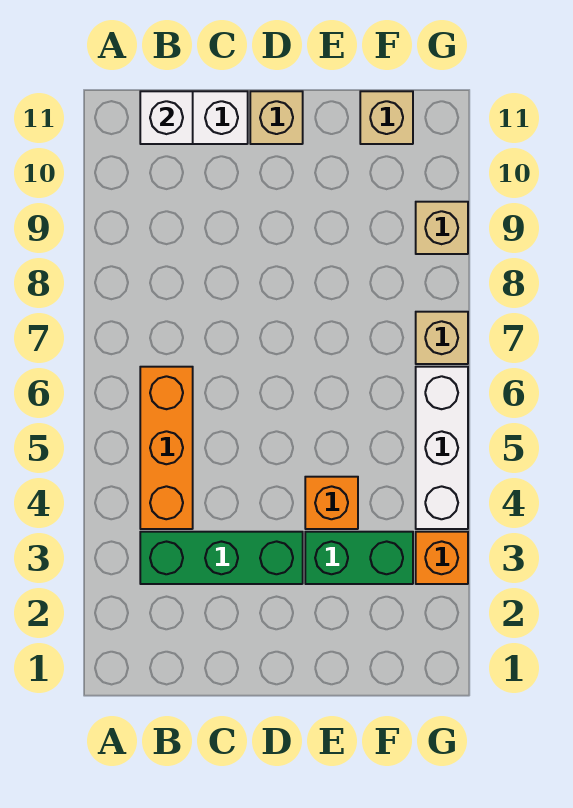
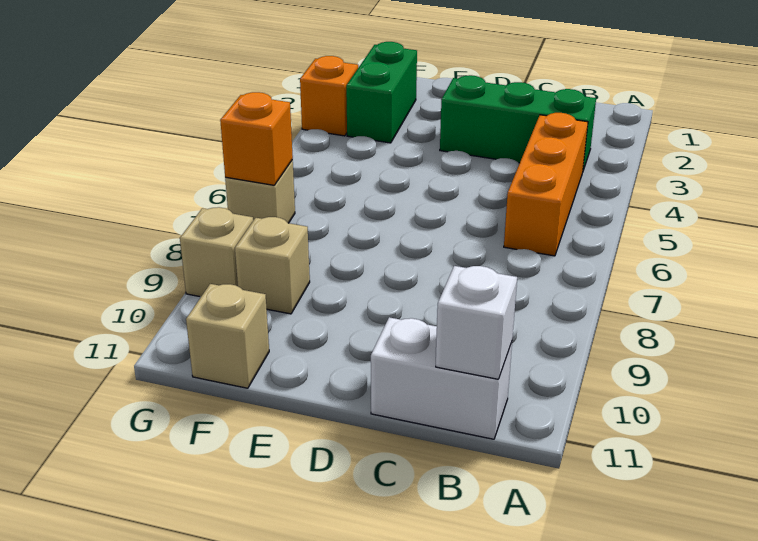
tan 1x1 brick [250,91,303,144] -> tan 1x1 brick moved to [235,217,310,314]
green 1x2 brick [305,532,413,584] -> green 1x2 brick turned to [346,42,417,143]
orange 1x1 brick [305,477,358,529] -> orange 1x1 brick moved to [220,92,293,185]
white 1x3 brick [416,367,468,529] -> none

